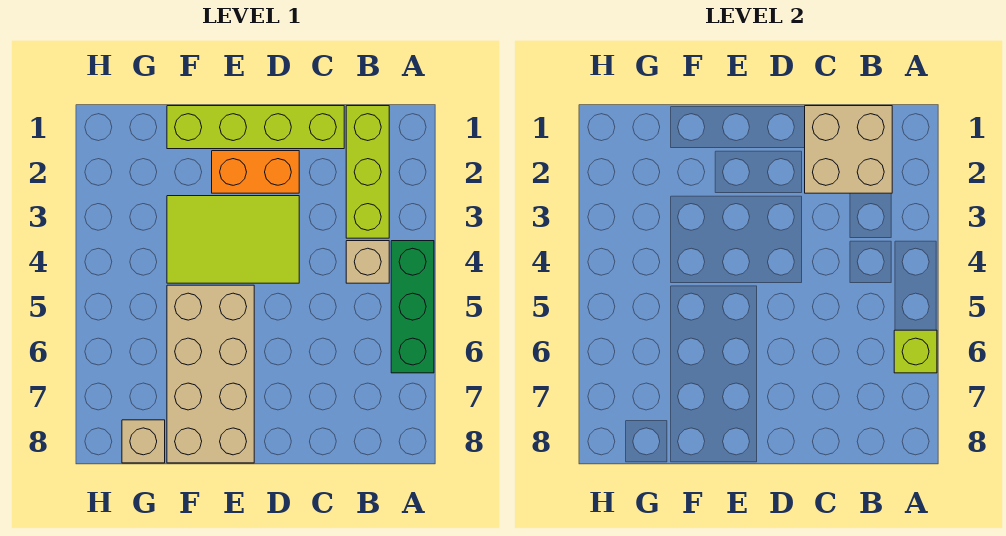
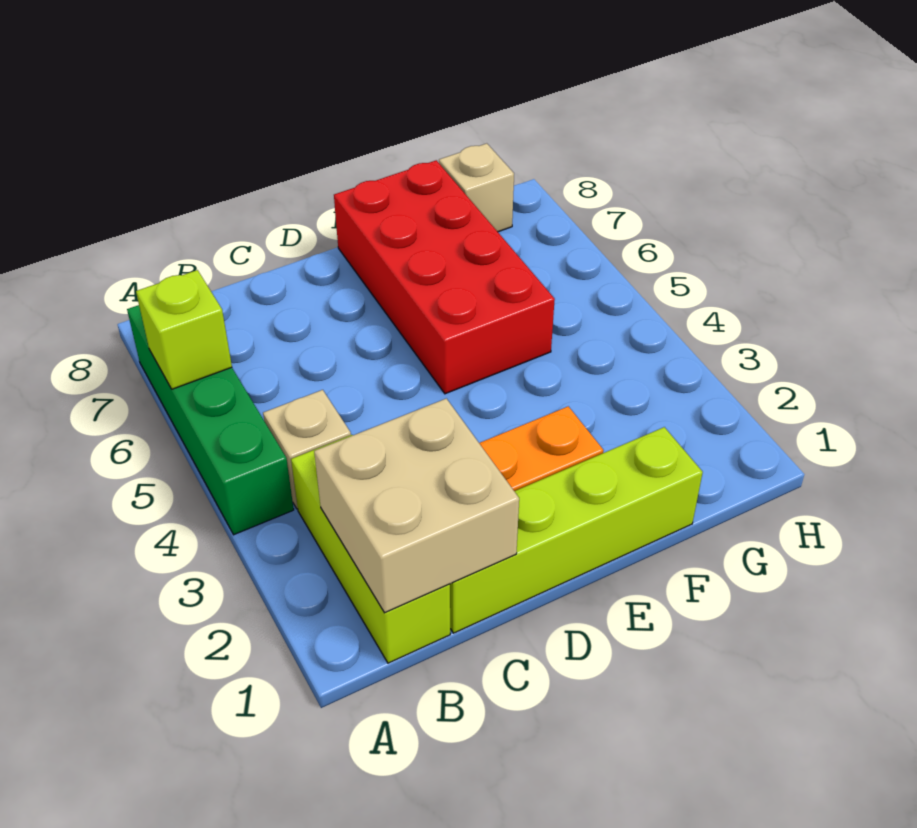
green 1x3 brick [391,241,434,373] -> green 1x4 brick [127,305,294,535]
lime 2x3 tile [167,196,299,283] -> none
tan 2x4 brick [167,285,254,463] -> red 2x4 brick [334,160,555,394]

